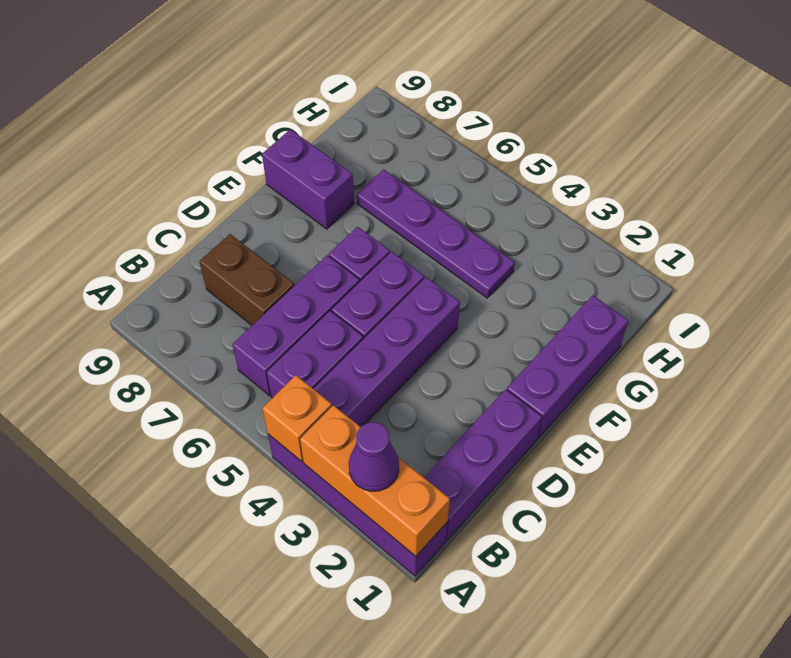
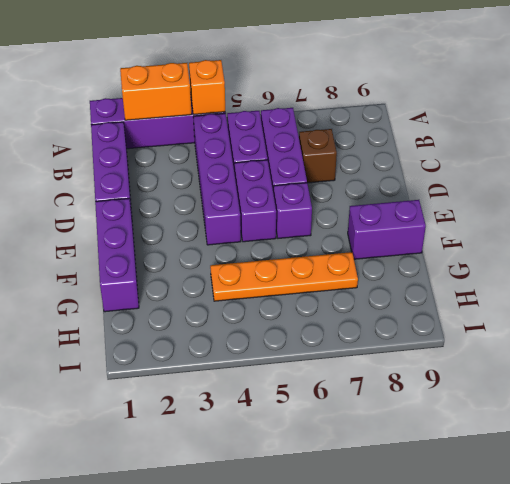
orange 1x3 brick [300,405,450,556] -> orange 1x2 brick [120,63,192,120]
purple 1x1 cone [349,422,399,491] -> none
brown 1x2 brick [199,234,295,325] -> brown 1x1 brick [299,129,337,183]
purple 1x4 plate [357,169,515,298] -> orange 1x4 plate [210,252,358,301]

